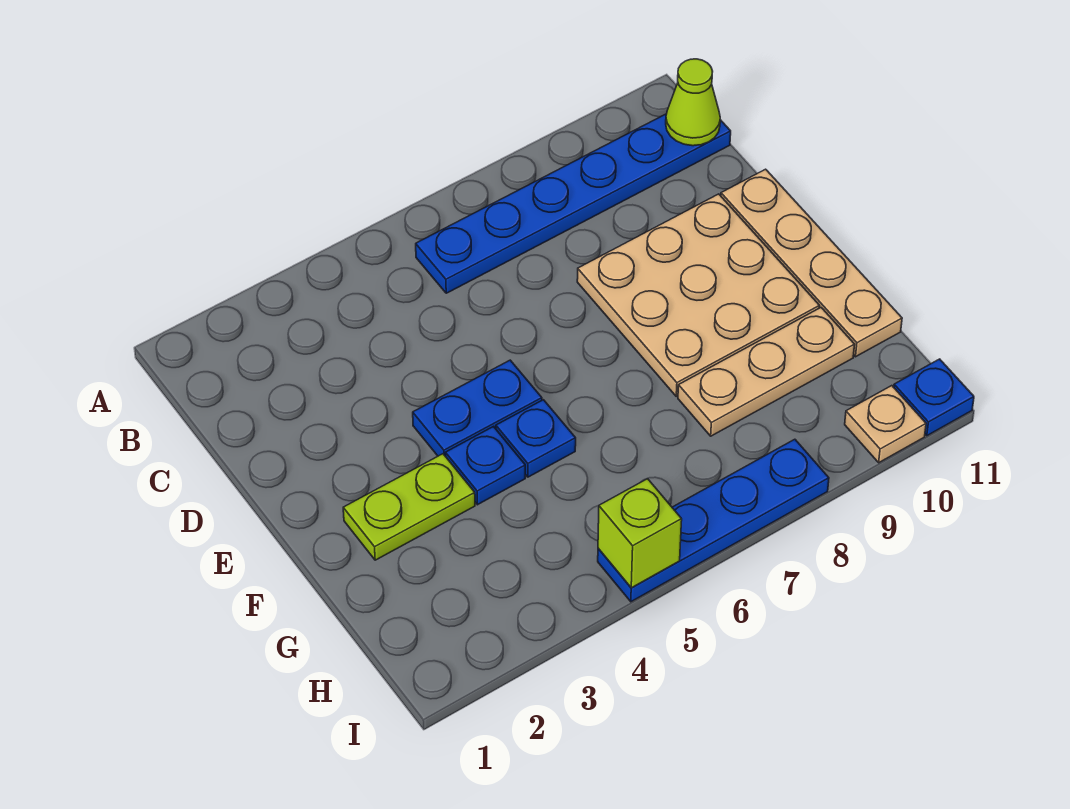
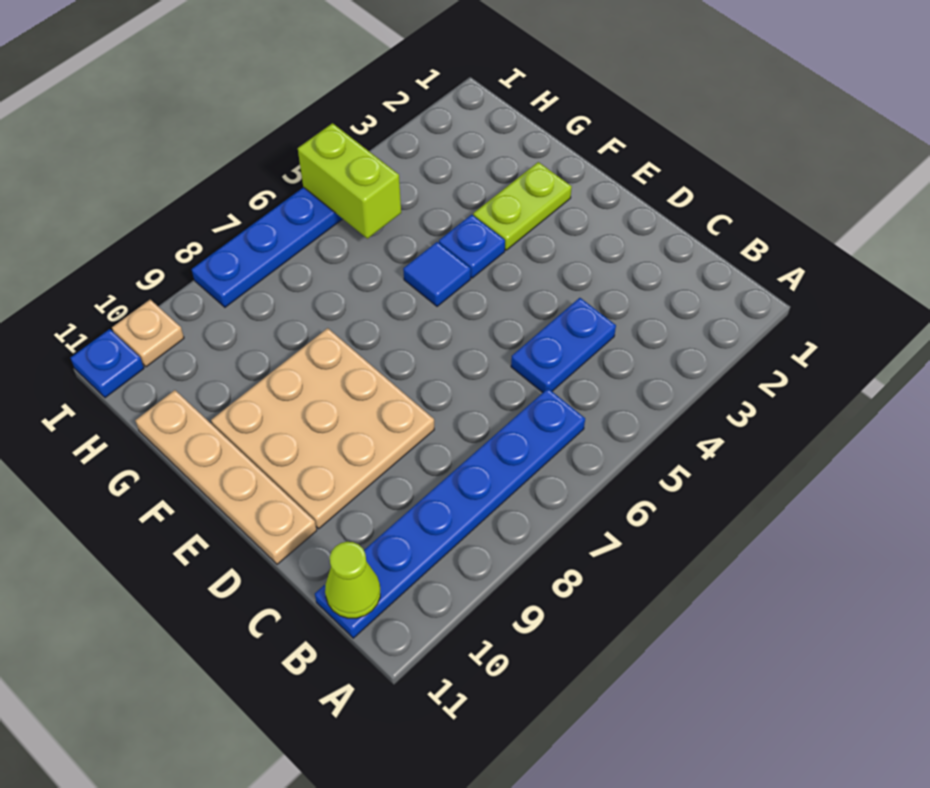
blue 1x2 plate [413,360,542,456] -> blue 1x2 plate moved to [511,298,616,392]
blue 1x1 plate [496,400,576,477] -> blue 1x1 tile [403,242,471,306]
tan 1x3 plate [678,308,855,436] -> none
lime 1x1 brick [598,479,682,588] -> lime 1x2 brick [298,123,401,239]

